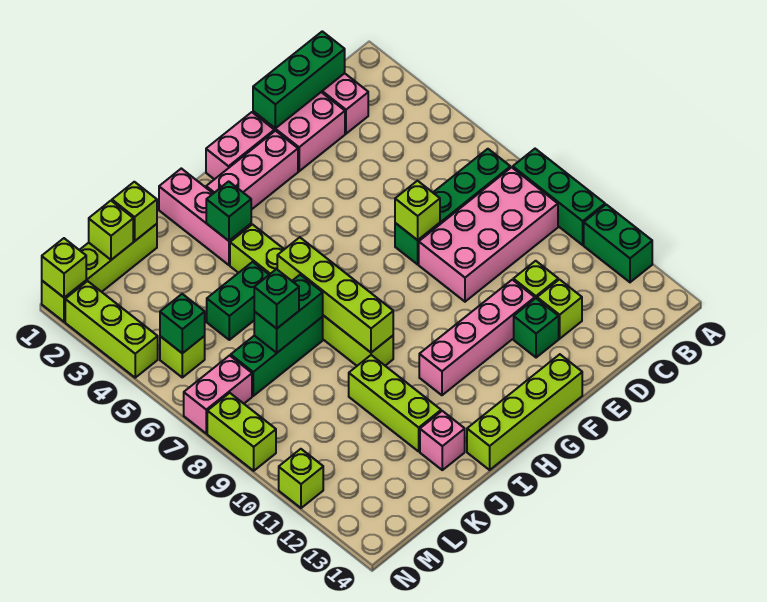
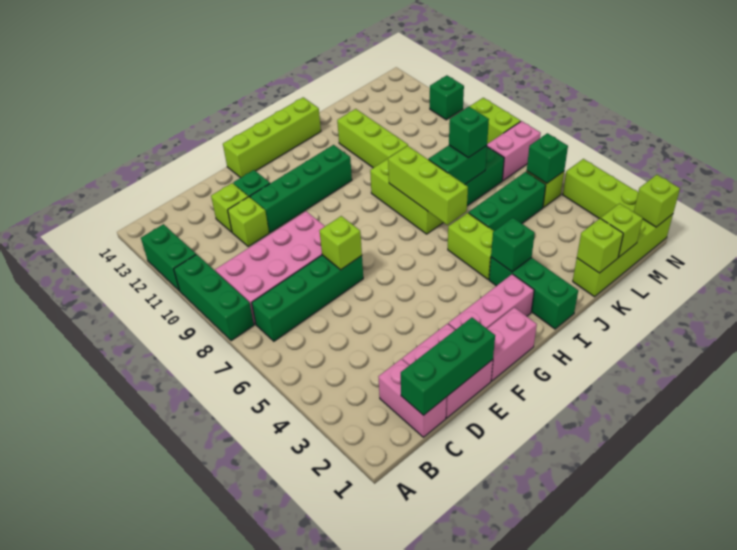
pink 1x4 brick [419,280,535,395] -> green 1x4 brick [250,145,352,233]
pink 1x3 brick [159,168,251,265] -> green 1x3 brick [489,257,578,329]
lime 1x4 brick [277,237,393,353] -> lime 1x3 brick [388,146,468,225]
green 1x2 brick [207,262,269,340] -> green 1x3 brick [469,172,546,231]
pink 1x1 brick [420,411,465,470] -> none
lime 1x1 brick [279,449,323,508] -> green 1x1 brick [430,75,464,120]

